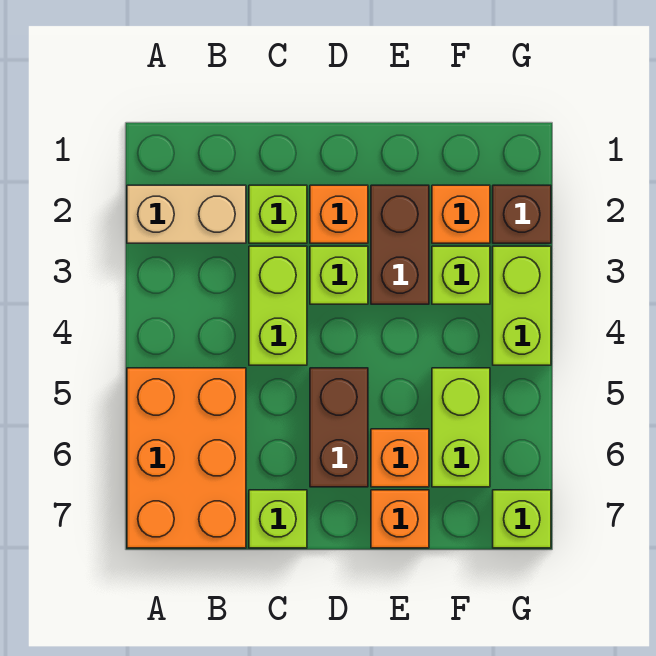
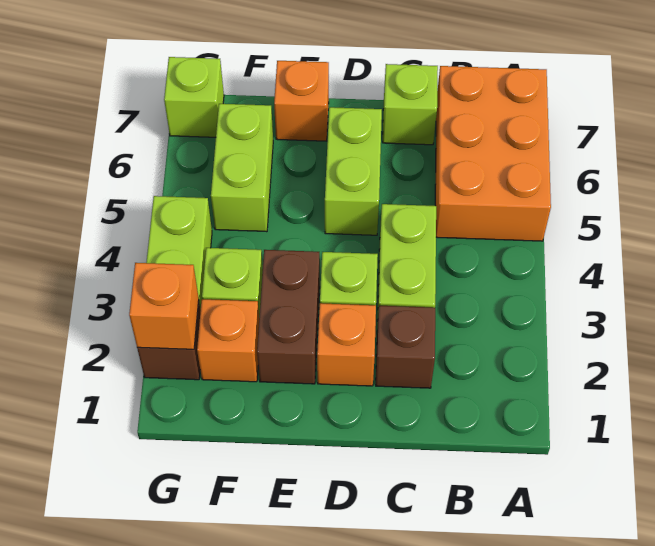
tan 1x2 brick [127,185,246,243] -> none
lime 1x1 brick [249,185,307,243] -> brown 1x1 brick [376,306,435,388]
brown 1x2 brick [310,368,368,487] -> lime 1x2 brick [325,107,382,235]
orange 1x1 brick [371,429,429,487] -> orange 1x1 brick moved to [129,263,199,349]

